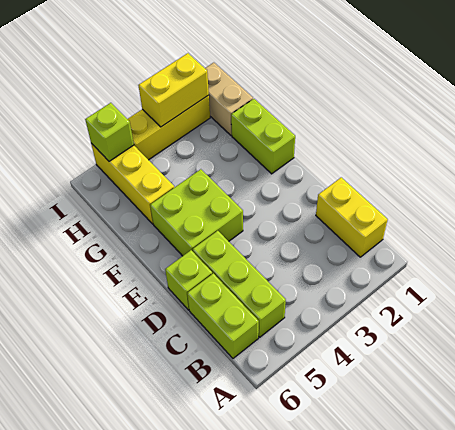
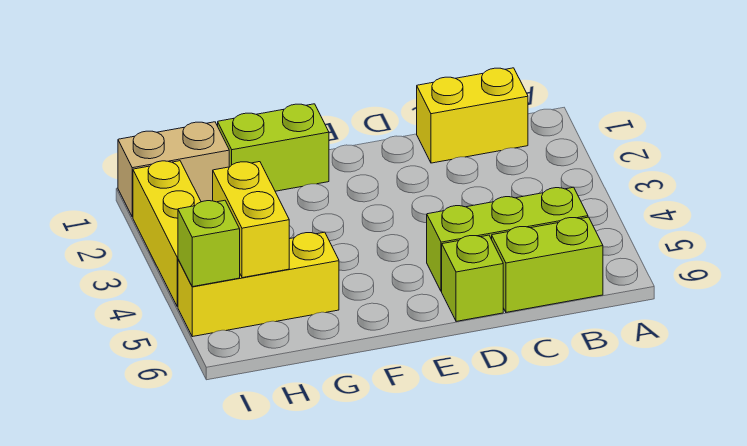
lime 2x2 brick [150,169,243,256] -> none
yellow 1x2 brick [138,53,209,127] -> yellow 1x2 brick moved to [213,162,289,278]

